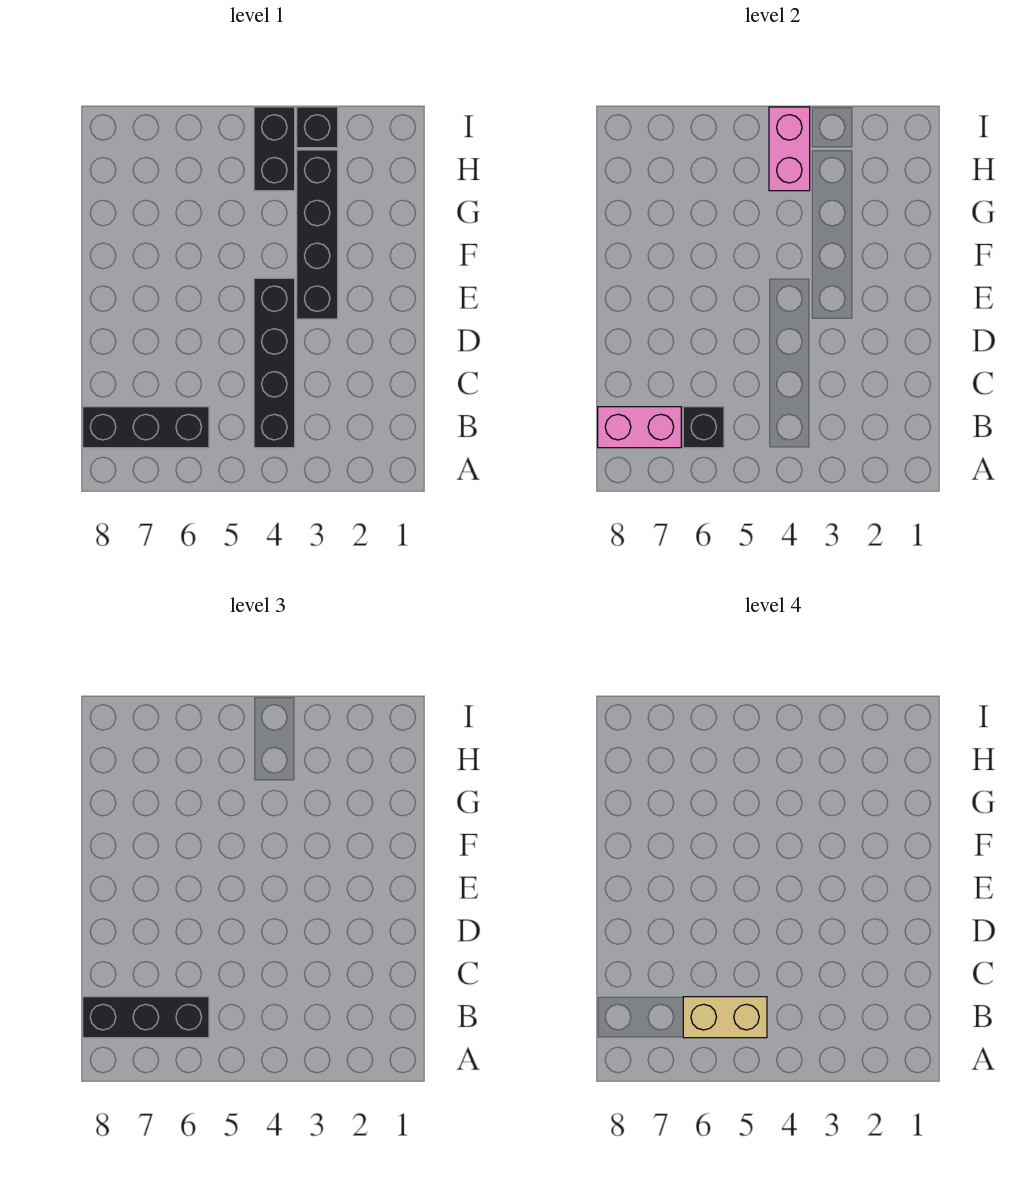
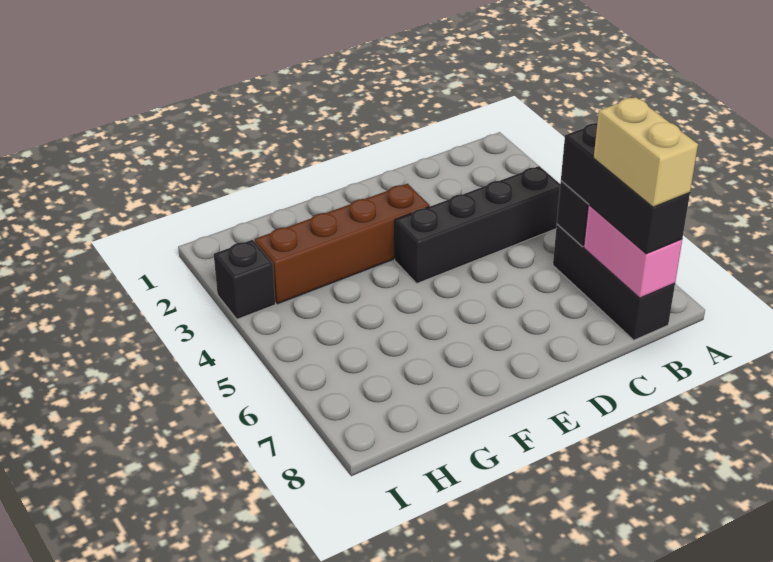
tan 1x2 brick [683,997,767,1038] -> tan 1x2 brick moved to [594,97,698,207]
black 1x4 brick [297,150,338,319] -> brown 1x4 brick [255,184,430,304]
black 1x2 brick [254,107,295,191] -> none
pink 1x2 brick [769,107,810,191] -> none

